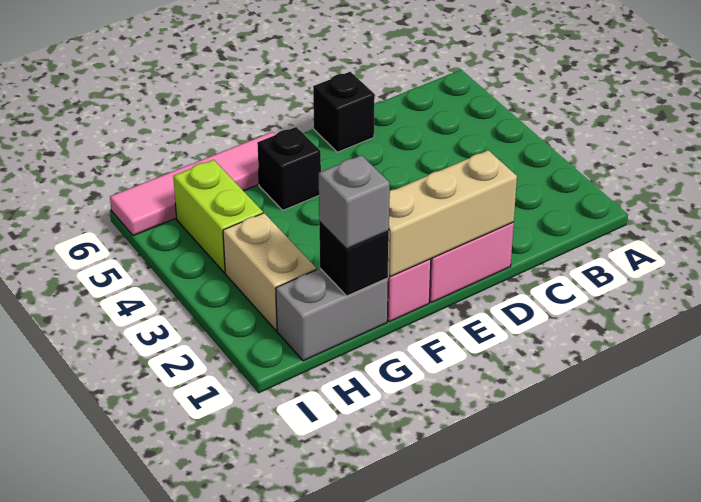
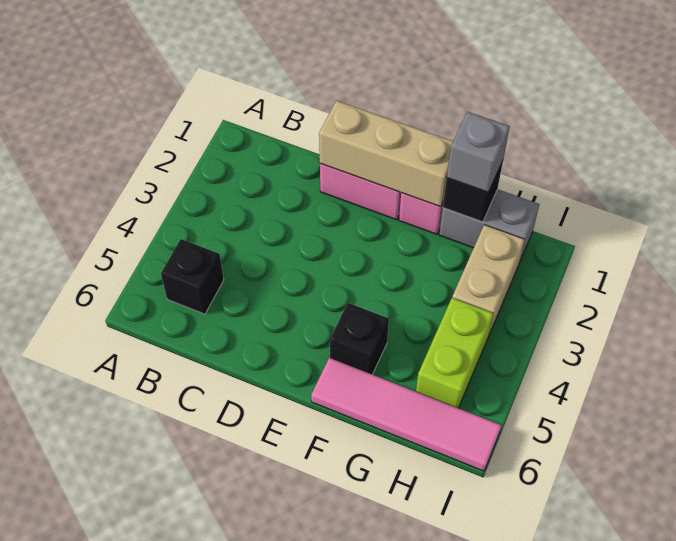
black 1x1 brick [313,72,375,152] -> black 1x1 brick moved to [161,239,224,314]

